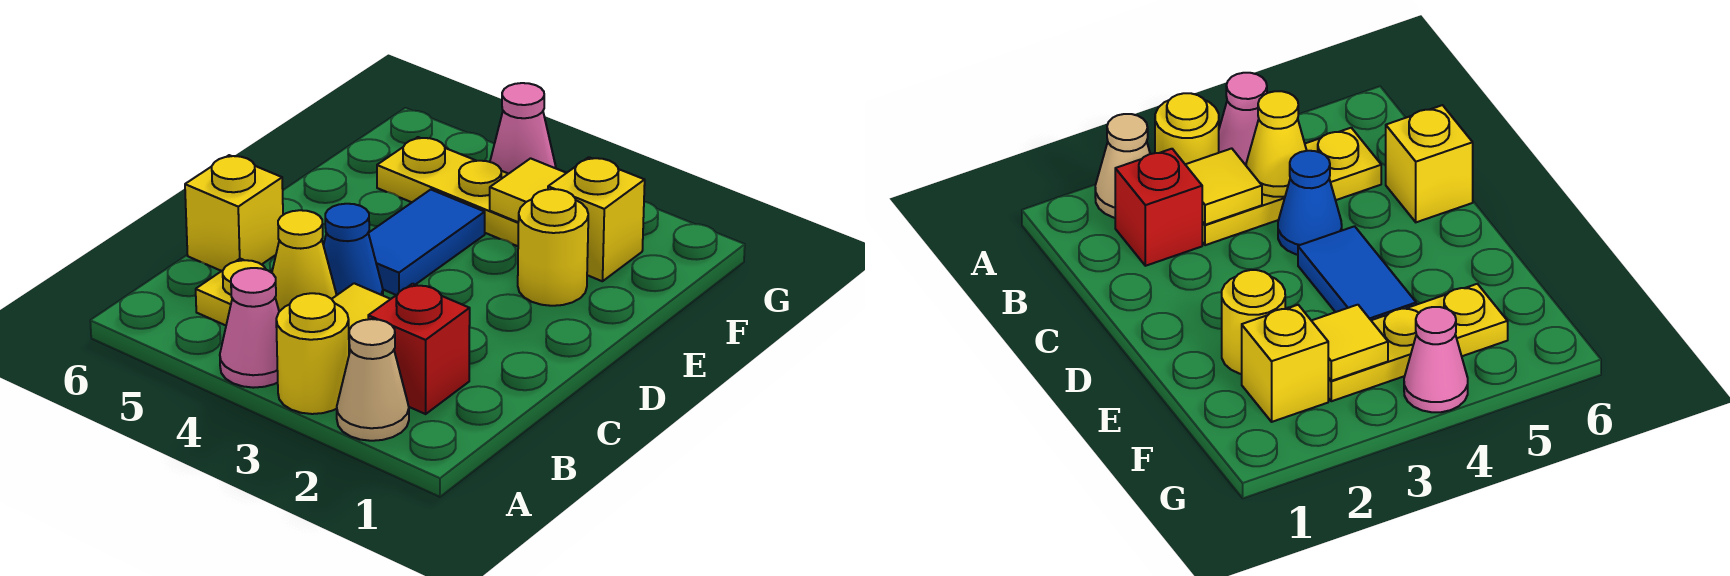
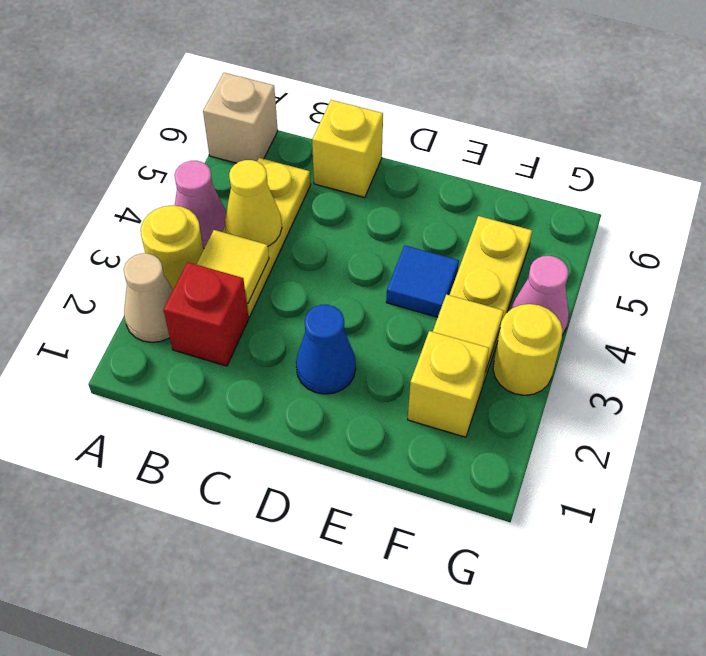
none -> tan 1x1 brick [203,73,278,163]
blue 1x1 cone [323,204,383,295] -> blue 1x1 cone moved to [296,305,356,394]
blue 1x2 tile [369,190,485,295] -> blue 1x1 tile [386,246,459,317]
yellow 1x1 round brick [518,189,588,306] -> yellow 1x1 round brick moved to [493,304,563,395]

